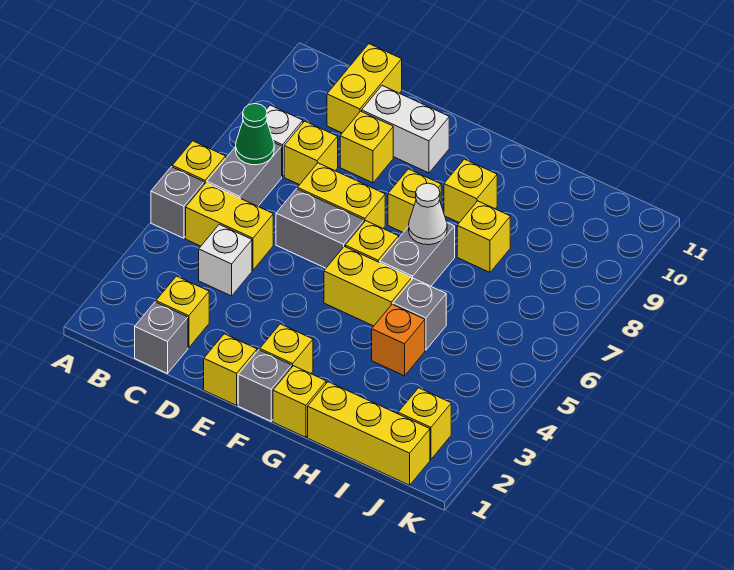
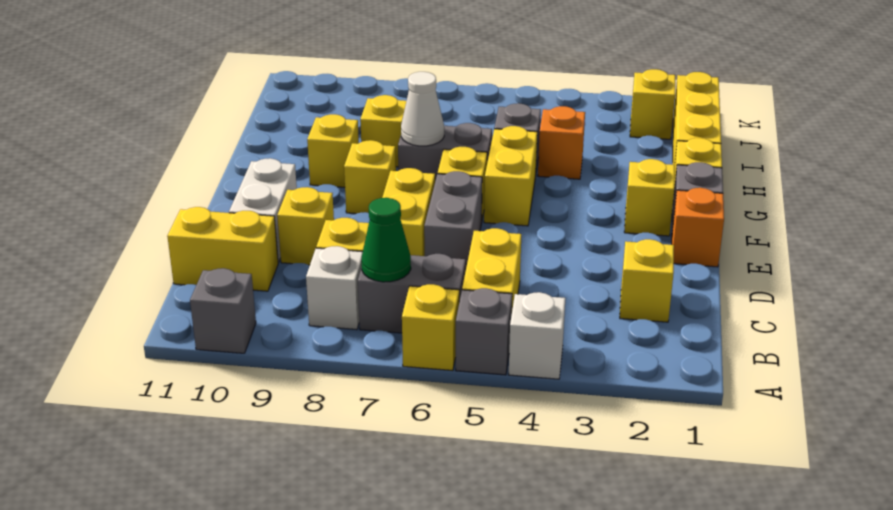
grey 1x1 brick [135,302,188,374] -> grey 1x1 brick moved to [190,268,256,353]
white 1x1 brick [199,224,252,296] -> white 1x1 brick moved to [509,292,565,379]
yellow 1x1 brick [204,334,257,405] -> orange 1x1 brick [672,188,724,267]

